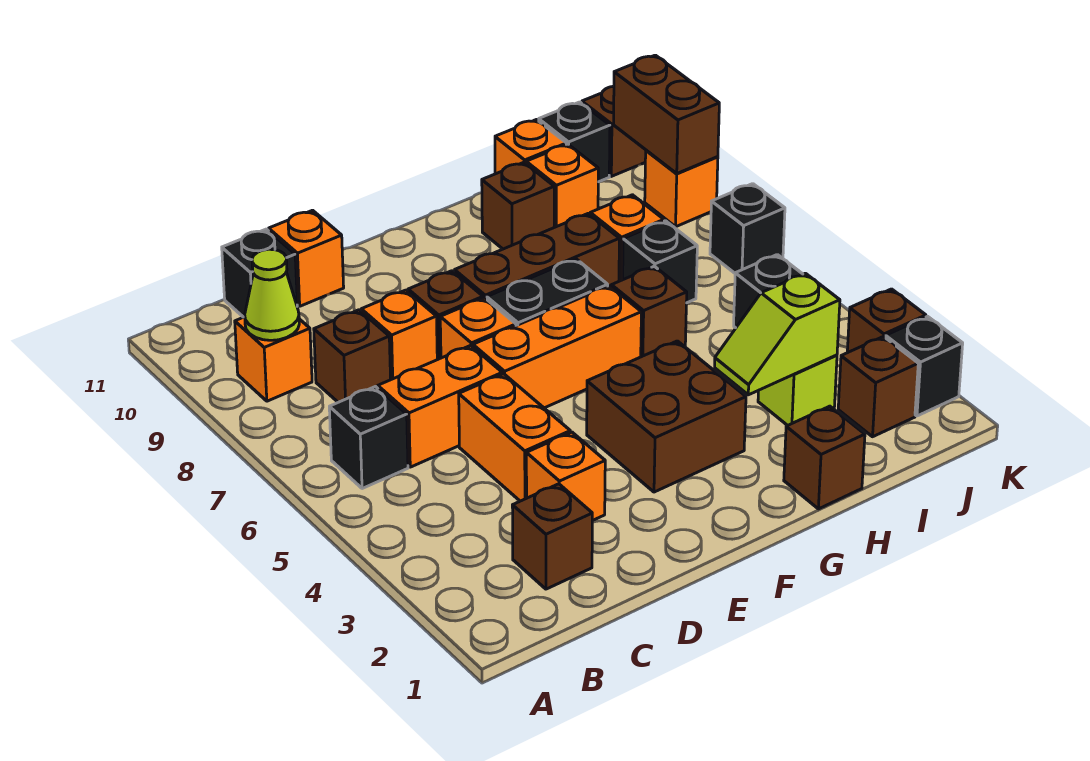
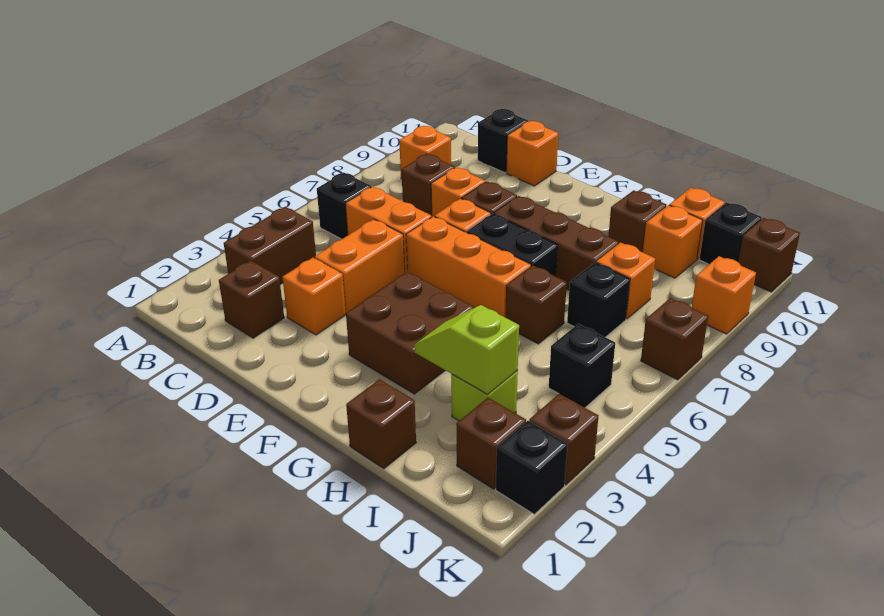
lime 1x1 cone [245,249,299,340] -> none
black 1x1 brick [710,184,785,273] -> brown 1x1 brick [641,298,708,380]
brown 1x2 brick [614,55,719,173] -> brown 1x2 brick moved to [224,207,316,284]

